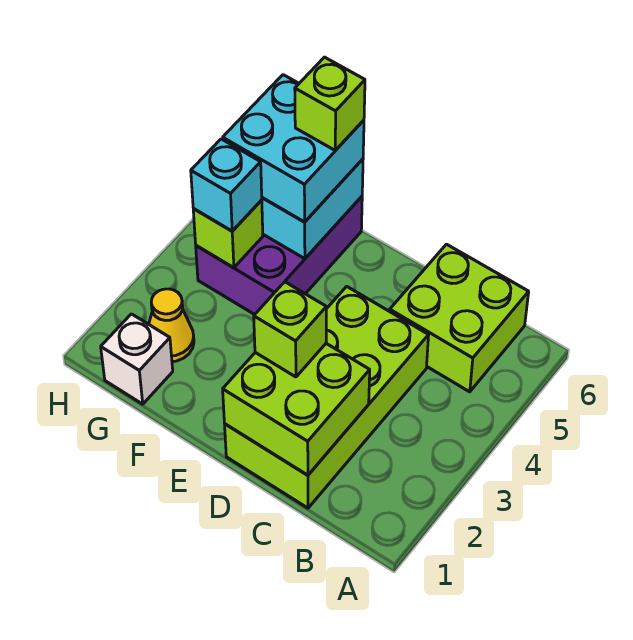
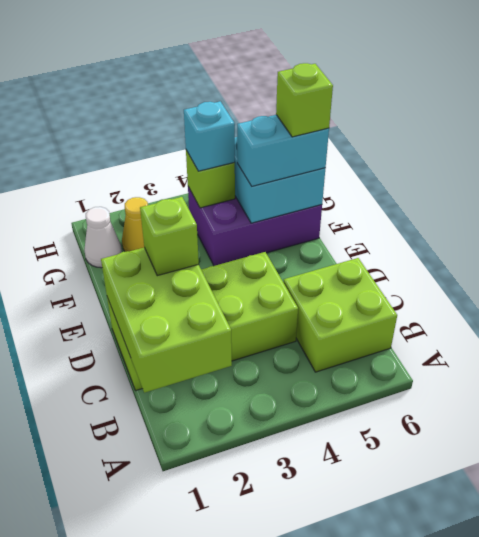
lime 2x2 brick [223,344,370,475] -> lime 2x3 brick [101,247,232,393]
cyan 2x2 brick [223,75,364,222] -> cyan 1x2 brick [237,115,329,186]
white 1x1 brick [101,314,173,404] -> white 1x1 cone [84,207,122,268]

